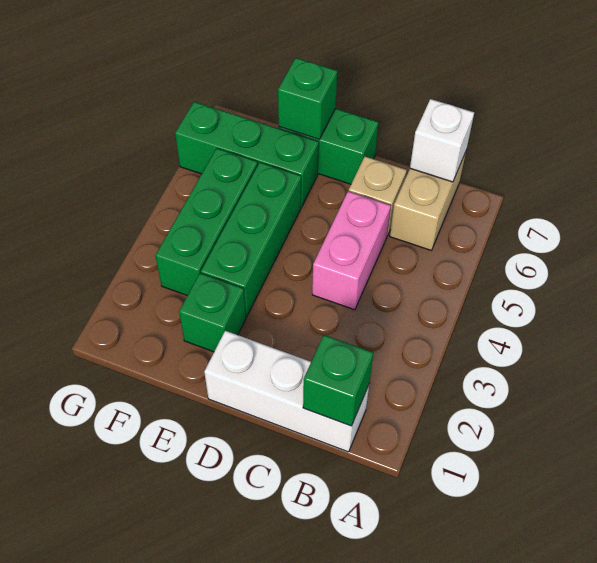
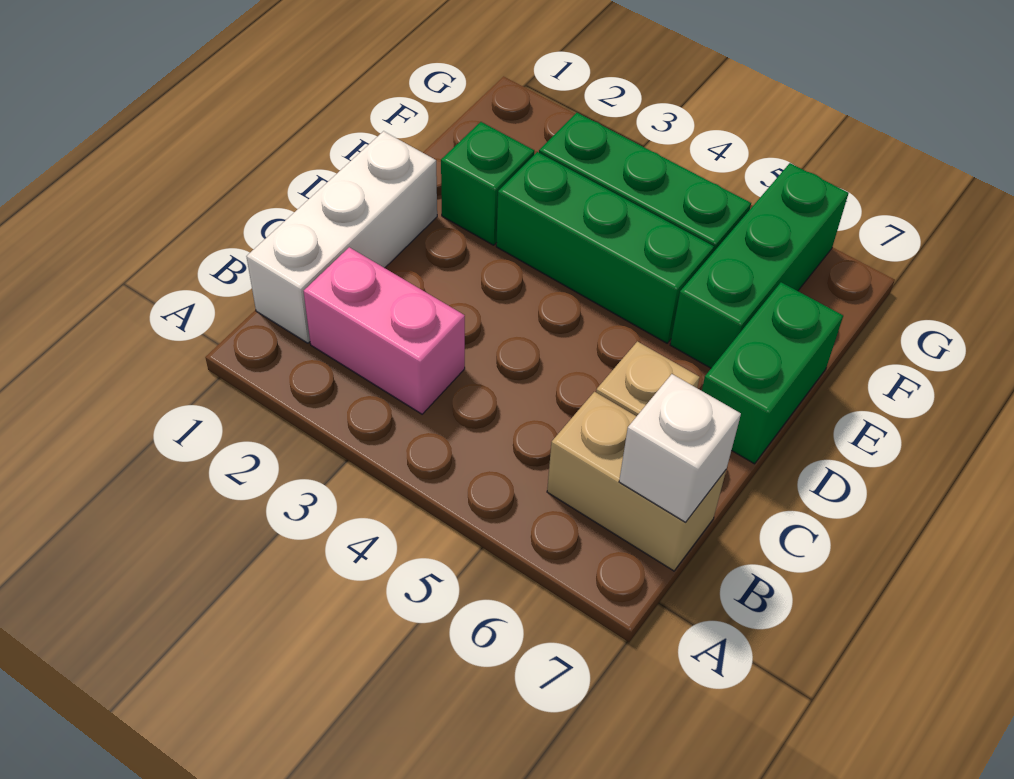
green 1x1 brick [303,335,373,426] -> none
pink 1x2 brick [312,191,391,310] -> pink 1x2 brick moved to [304,247,465,414]
green 1x1 brick [278,58,337,139] -> none

